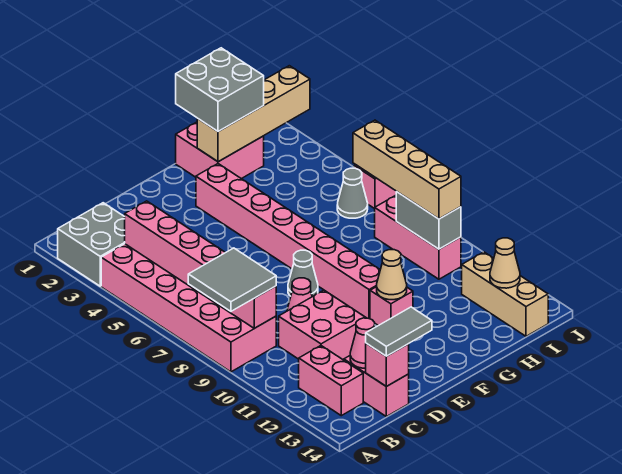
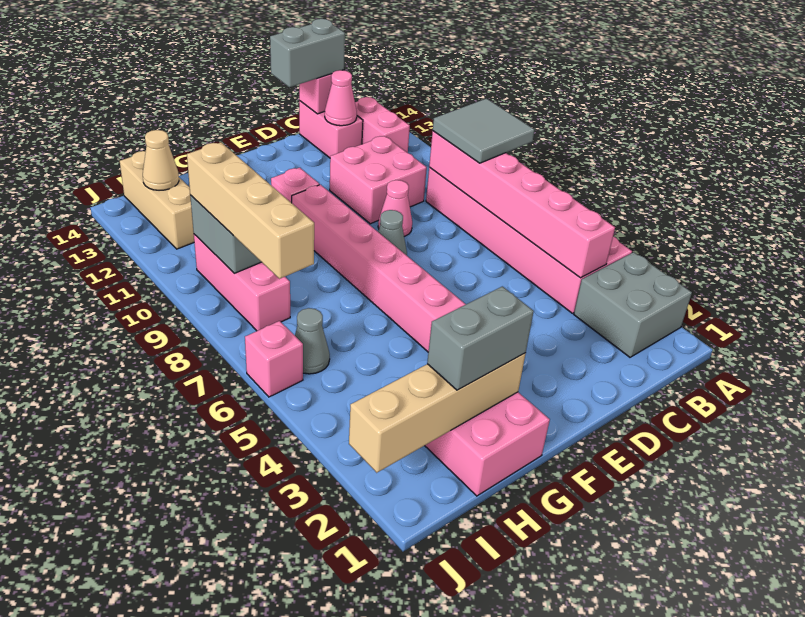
grey 1x2 tile [366,307,432,356] -> grey 1x2 brick [270,19,345,87]
tan 1x1 cone [377,250,407,300] -> none
grey 2x2 brick [176,48,264,132] -> grey 1x2 brick [427,286,534,390]

